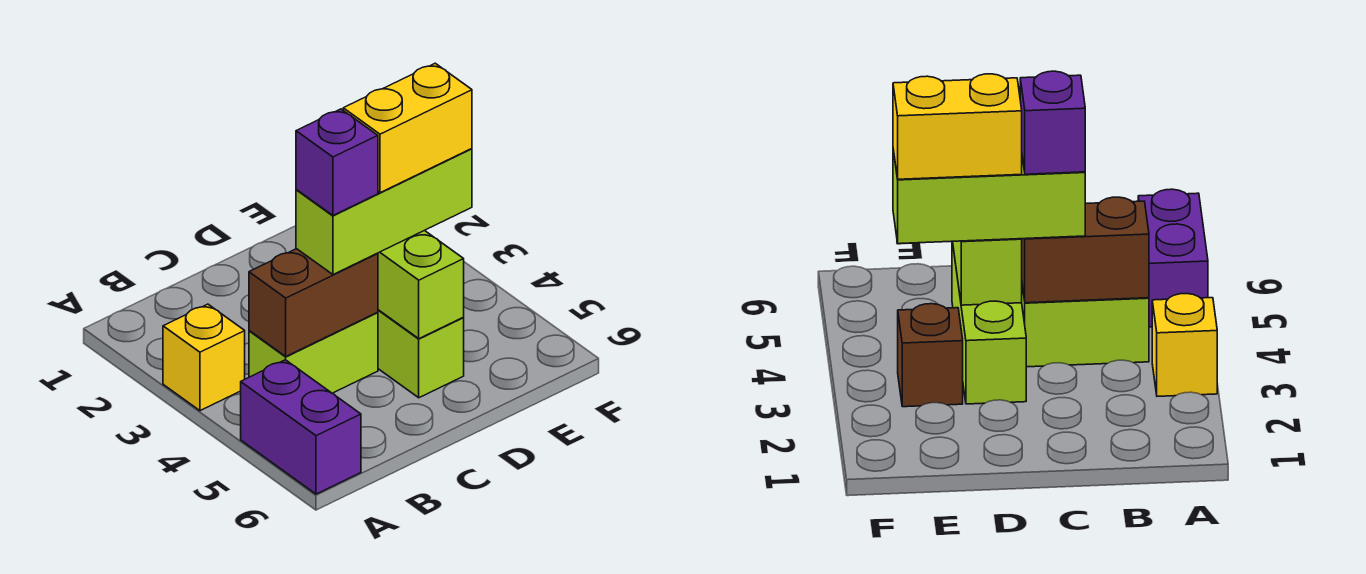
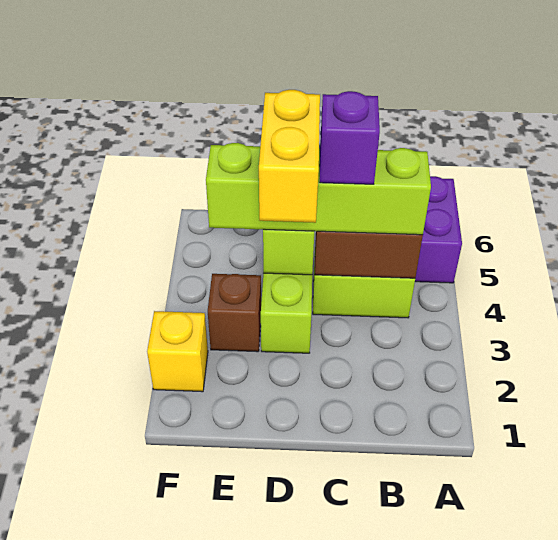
yellow 1x1 brick [163,304,245,411] -> yellow 1x1 brick moved to [147,311,208,392]
lime 1x3 brick [296,149,472,275] -> lime 1x4 brick [206,143,431,235]
yellow 1x2 brick [343,63,472,193] -> yellow 1x2 brick turned to [259,90,320,223]

